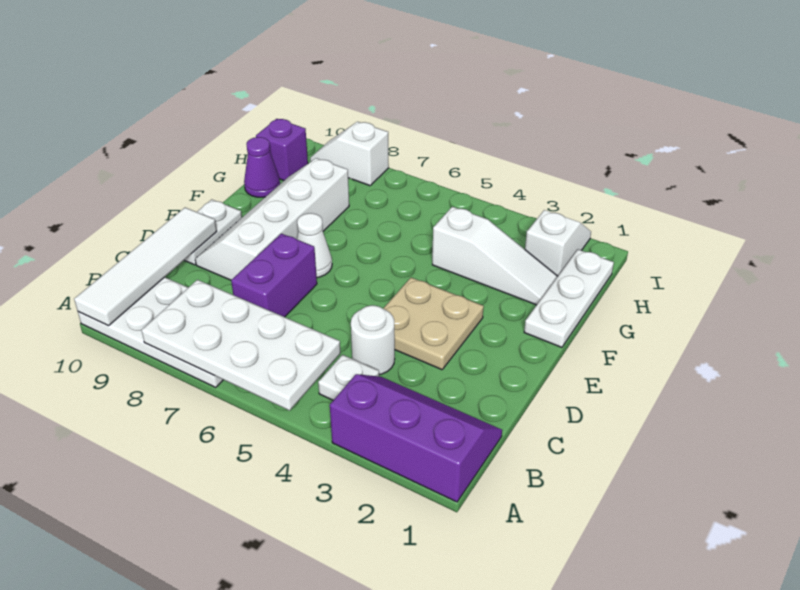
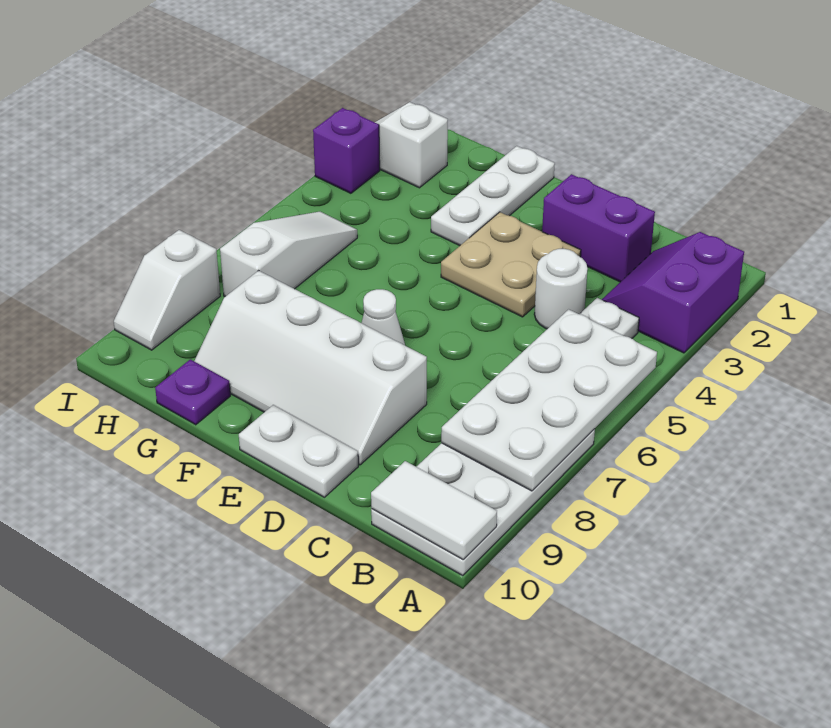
purple 2x3 slope [330,374,502,502] -> purple 2x2 slope [602,232,744,353]
white 1x4 tile [74,208,217,326] -> white 1x2 tile [371,461,497,560]
purple 1x2 brick [231,234,317,317] -> purple 1x2 brick moved to [542,174,655,282]
white 1x3 plate [524,249,614,347] -> white 1x3 plate turned to [431,146,555,246]
white 1x3 slope [432,207,558,305] -> white 1x3 slope moved to [220,212,357,297]
purple 1x1 cone [244,137,280,197] -> purple 1x1 plate [155,359,230,425]
purple 1x1 brick [256,119,308,180] -> purple 1x1 brick moved to [313,108,380,193]

